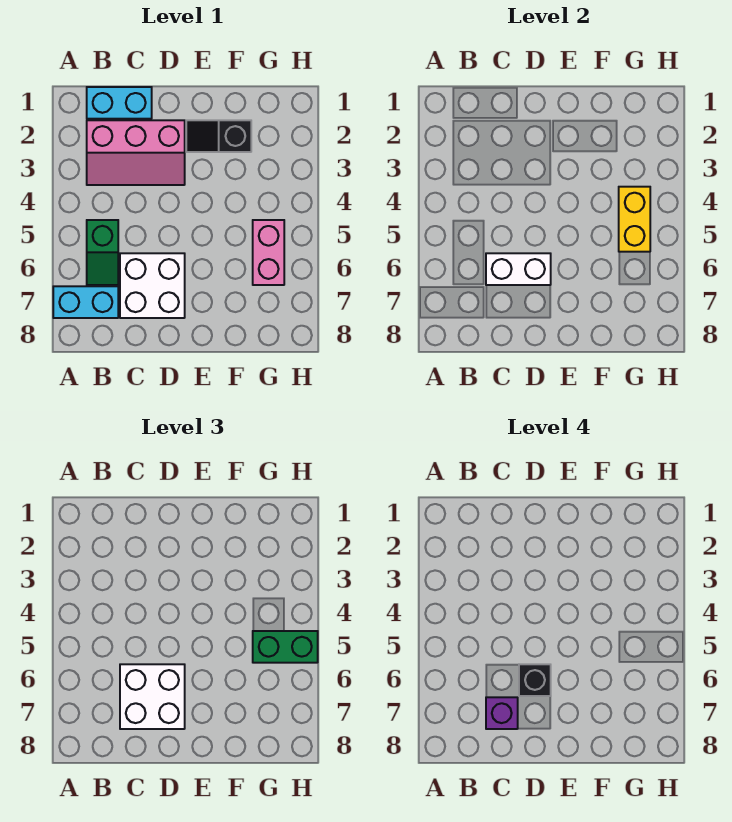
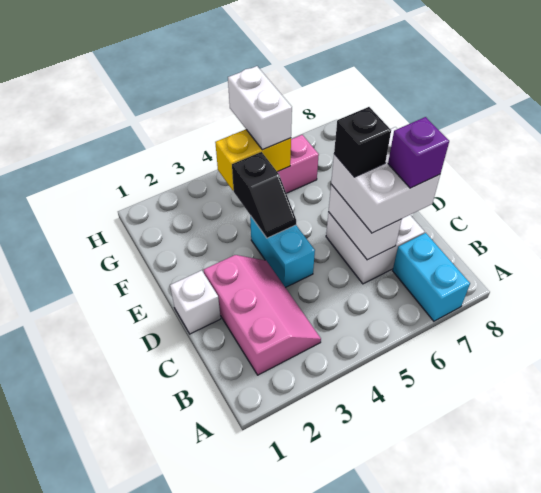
cyan 1x2 brick [87,87,152,119] -> cyan 1x2 brick moved to [250,216,315,288]
green 1x2 slope [87,220,118,285] -> none
none -> white 1x1 brick [170,270,221,334]
black 1x2 slope [186,120,251,152] -> black 1x2 slope moved to [232,152,296,238]
green 1x2 brick [253,631,318,663] -> white 1x2 brick [228,66,292,150]

